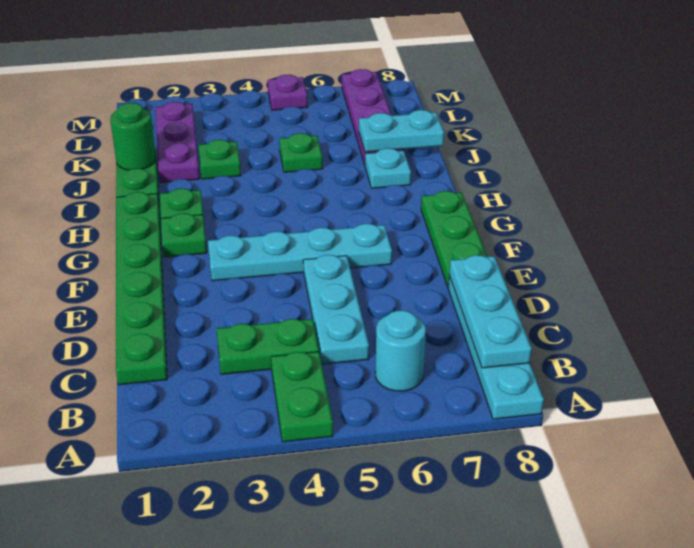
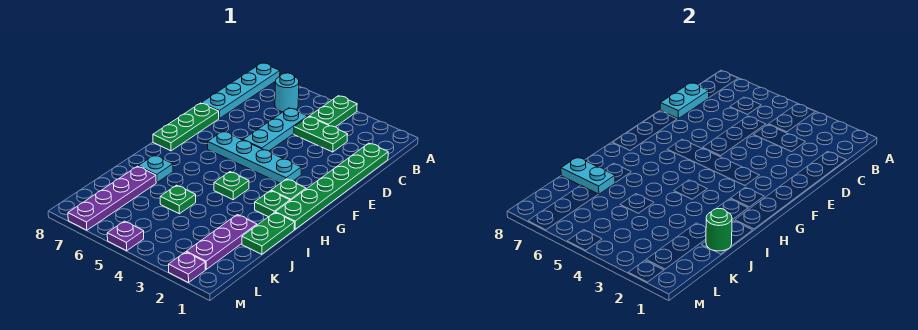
cyan 1x3 plate [449,255,532,368] -> cyan 1x2 plate [660,83,709,118]
green 1x1 plate [198,140,241,179] -> green 1x1 plate moved to [214,172,249,200]
none -> purple 1x1 plate [169,252,205,283]

